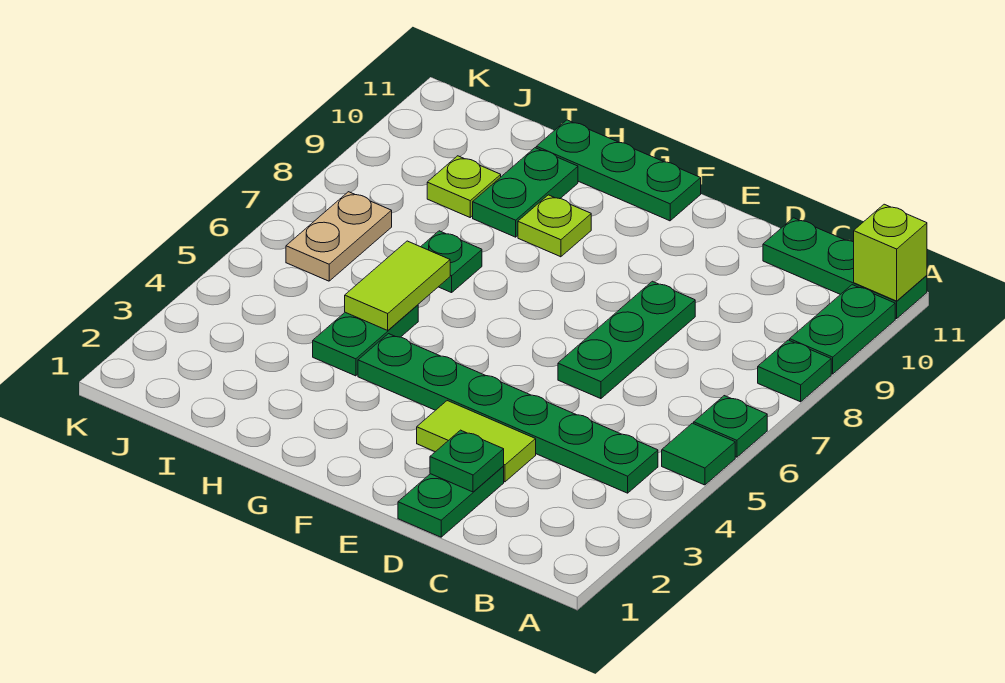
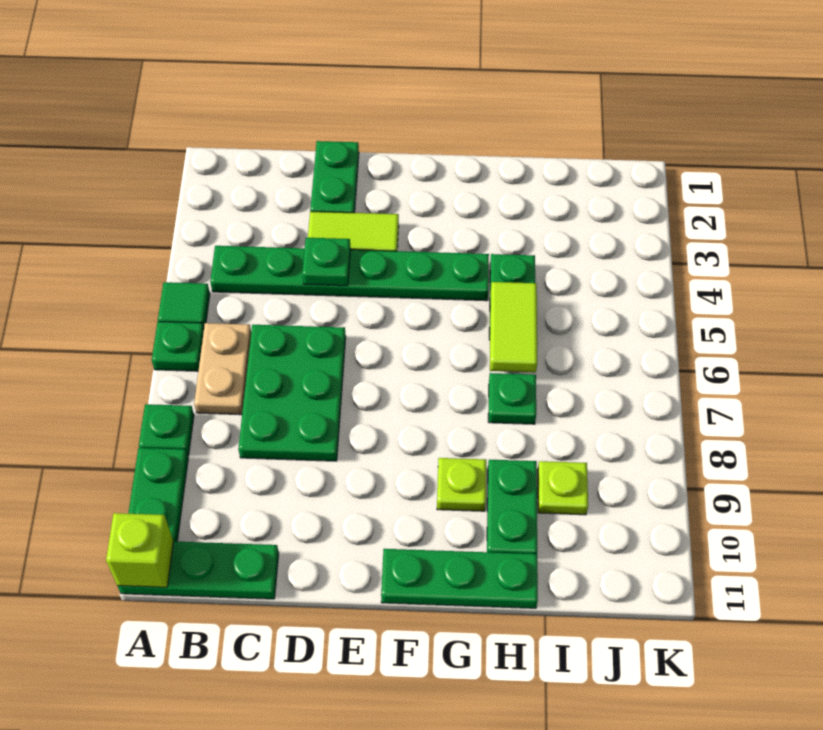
green 1x1 plate [430,430,504,492] -> green 1x1 plate moved to [302,238,351,286]
green 1x3 plate [558,281,695,399] -> green 2x3 plate [238,325,346,461]
tan 1x2 plate [286,192,392,281] -> tan 1x2 plate moved to [194,323,251,415]

